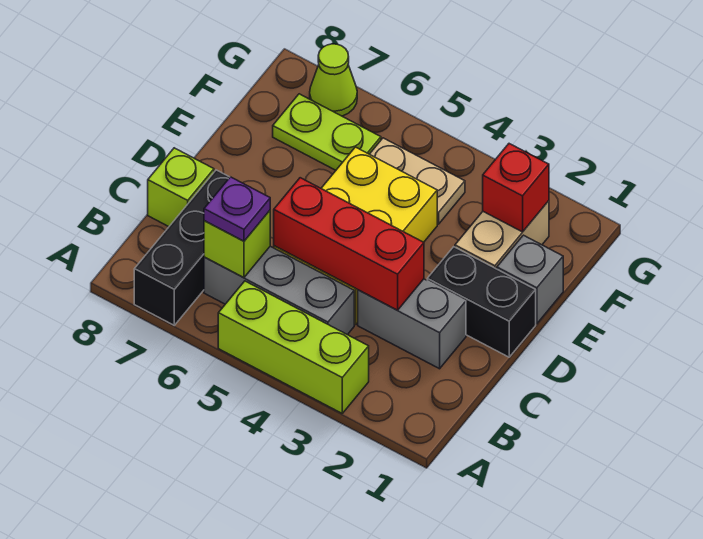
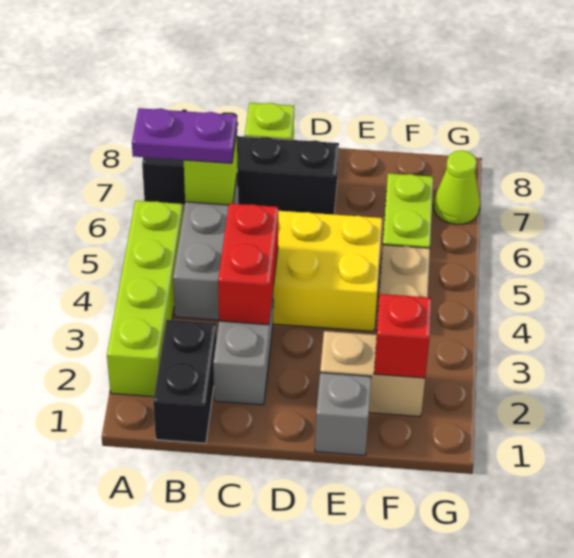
lime 1x3 brick [218,281,369,413] -> lime 1x4 brick [107,201,183,397]
black 1x3 brick [134,170,230,325] -> black 1x4 brick [142,136,339,215]
purple 1x1 plate [204,177,270,241] -> purple 1x2 plate [132,108,237,163]
red 1x3 brick [274,178,424,310] -> red 1x2 brick [218,203,278,325]
black 1x2 brick [427,247,536,357] -> black 1x2 brick moved to [153,320,217,443]

